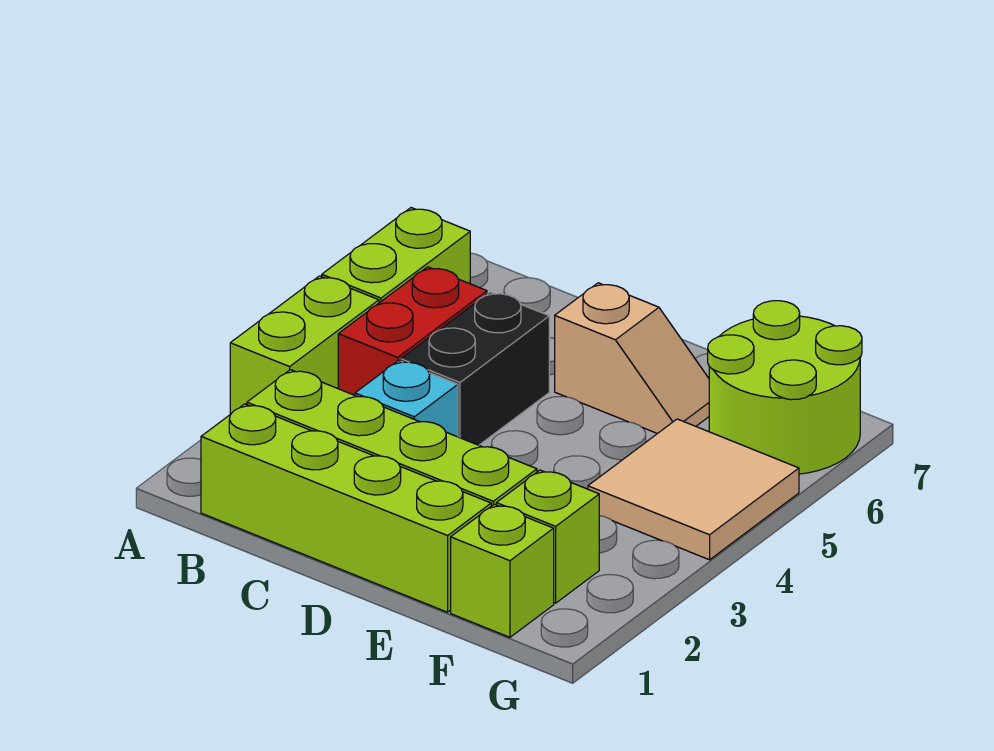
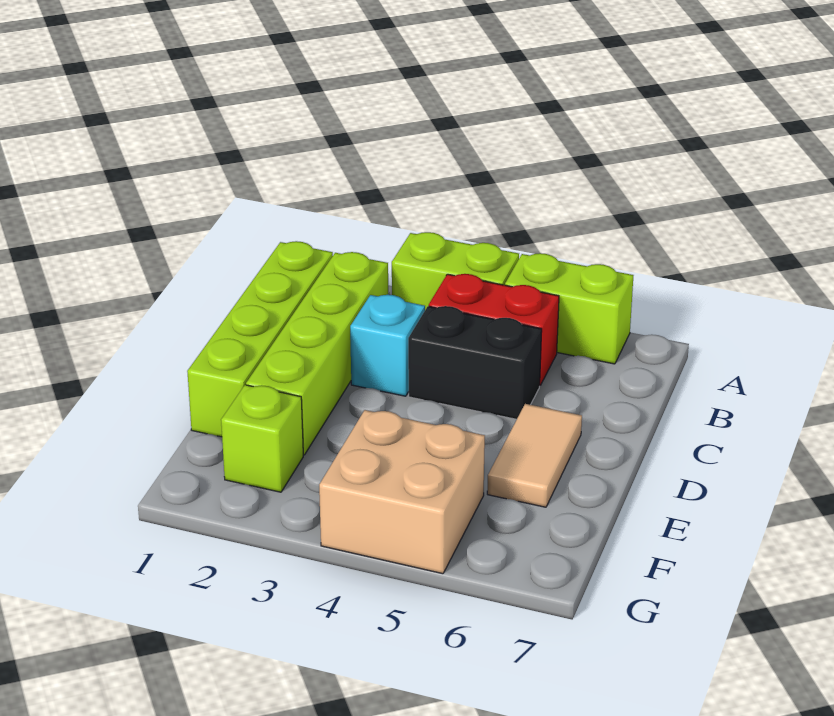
tan 1x2 slope [555,283,709,434] -> tan 1x2 tile [487,404,582,507]
lime 1x1 brick [451,504,554,637] -> none
tan 2x2 tile [588,419,799,560] -> tan 2x2 brick [319,410,485,574]
lime 2x2 round brick [708,301,862,474] -> none

